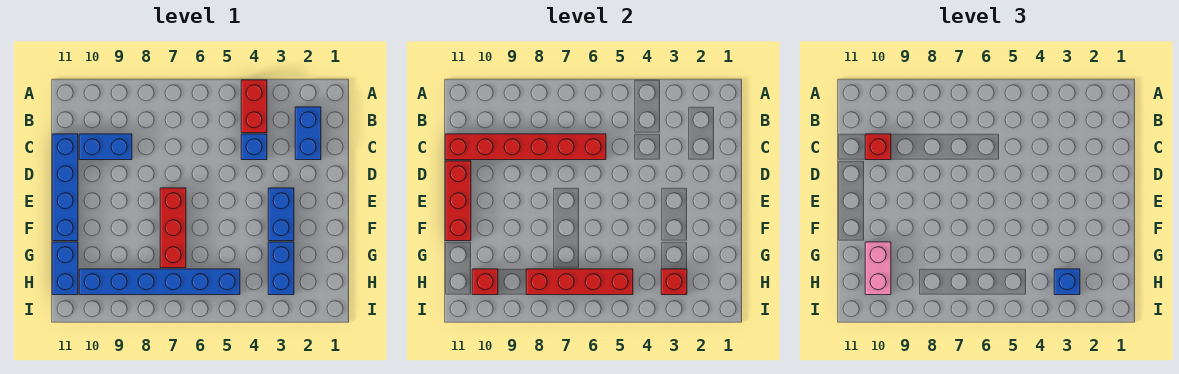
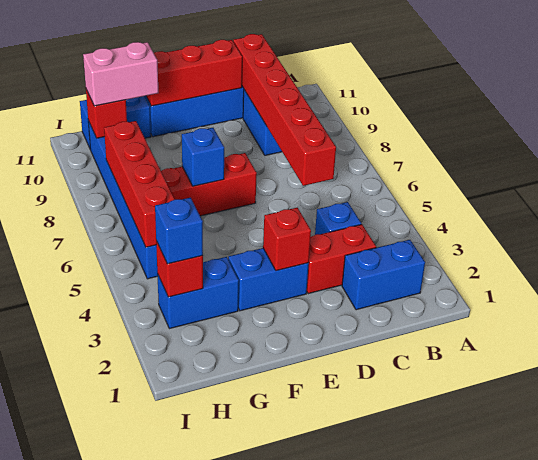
red 1x2 brick [241,80,267,133] -> red 1x2 brick moved to [307,224,376,294]
red 1x1 brick [865,134,891,160] -> red 1x1 brick moved to [263,208,311,271]
none -> blue 1x1 brick [182,128,224,186]

